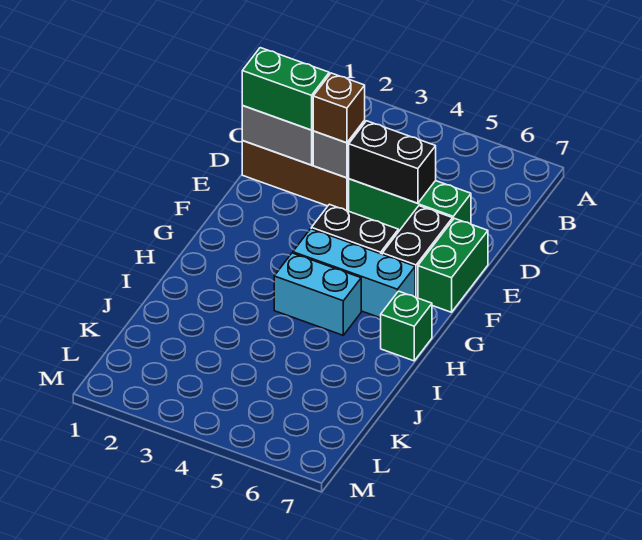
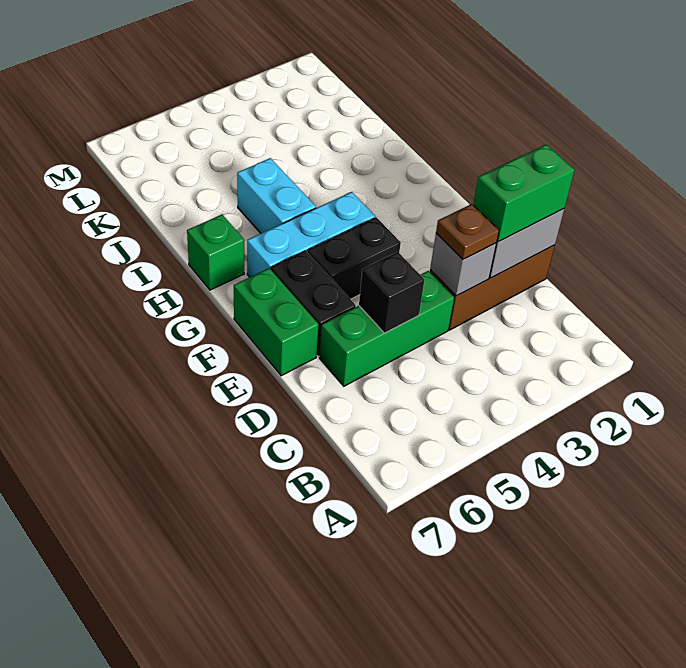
brown 1x1 brick [313,73,365,143] -> brown 1x1 plate [436,204,499,259]
black 1x2 brick [349,121,436,203] -> black 1x1 brick [359,252,424,333]
cyan 1x2 brick [274,253,361,335] -> cyan 1x2 brick turned to [237,158,316,233]

